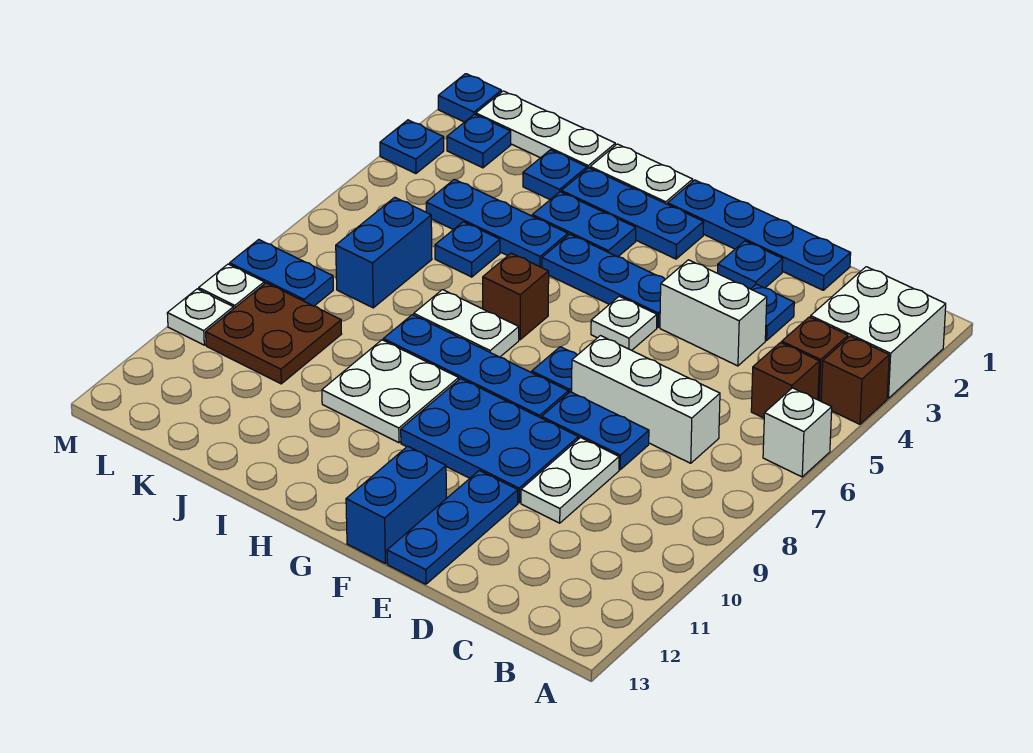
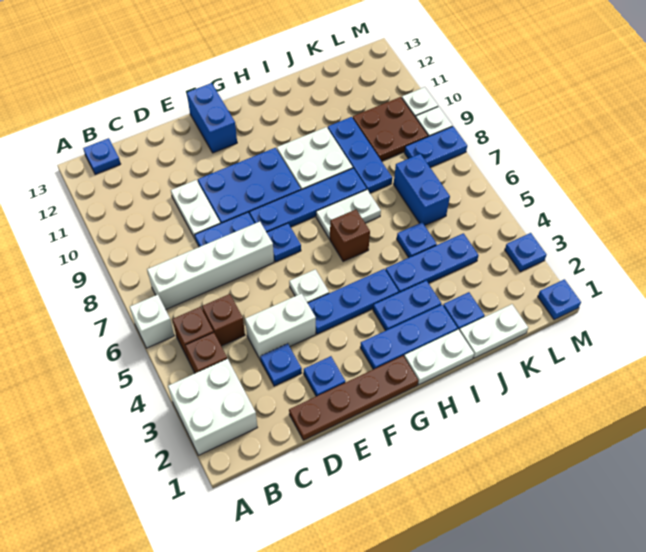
brown 1x1 brick [821,336,889,424] -> brown 1x1 brick moved to [202,294,245,346]
white 1x3 brick [572,336,720,463] -> white 1x4 brick [147,222,274,309]
blue 1x4 plate [668,180,851,290] -> brown 1x4 plate [289,356,418,440]
blue 1x3 plate [387,470,518,584] -> blue 1x3 plate moved to [328,117,392,193]
white 1x3 plate [476,91,615,169] -> white 1x2 plate [459,304,528,358]
blue 1x1 plate [447,114,511,168] -> blue 1x1 plate moved to [83,138,121,175]

